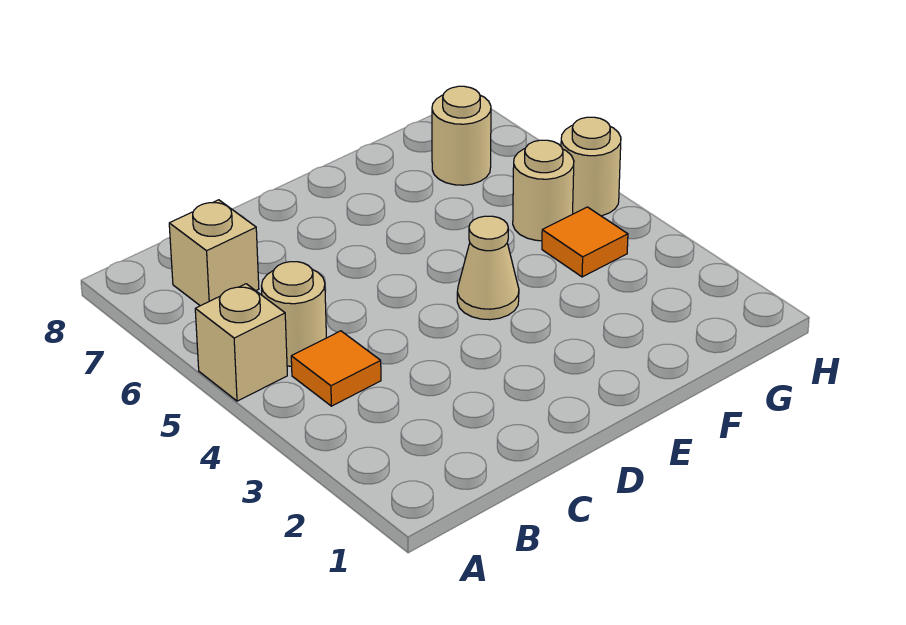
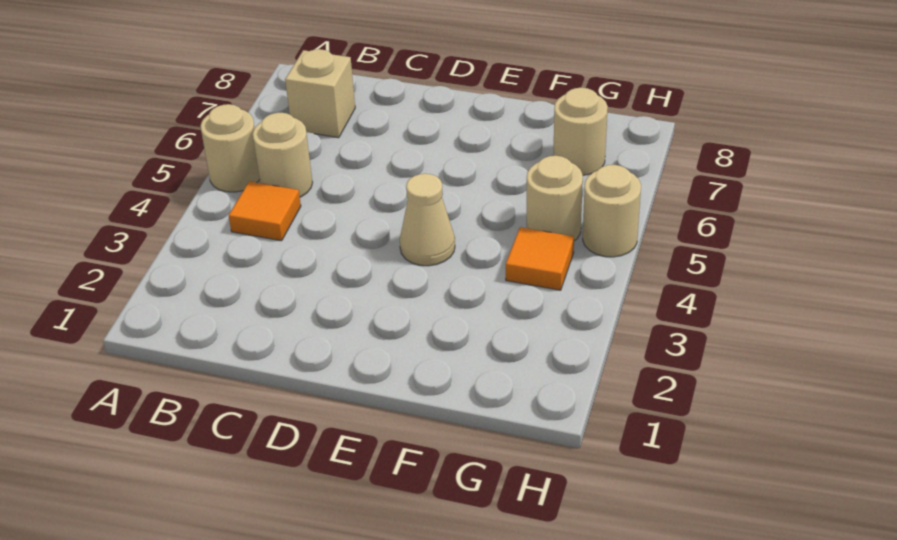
tan 1x1 brick [195,284,287,401] -> tan 1x1 round brick [201,104,260,192]

